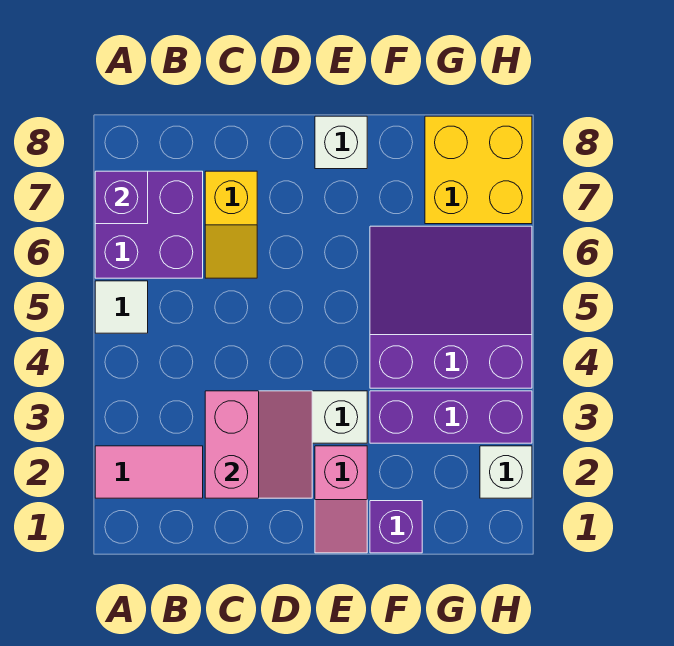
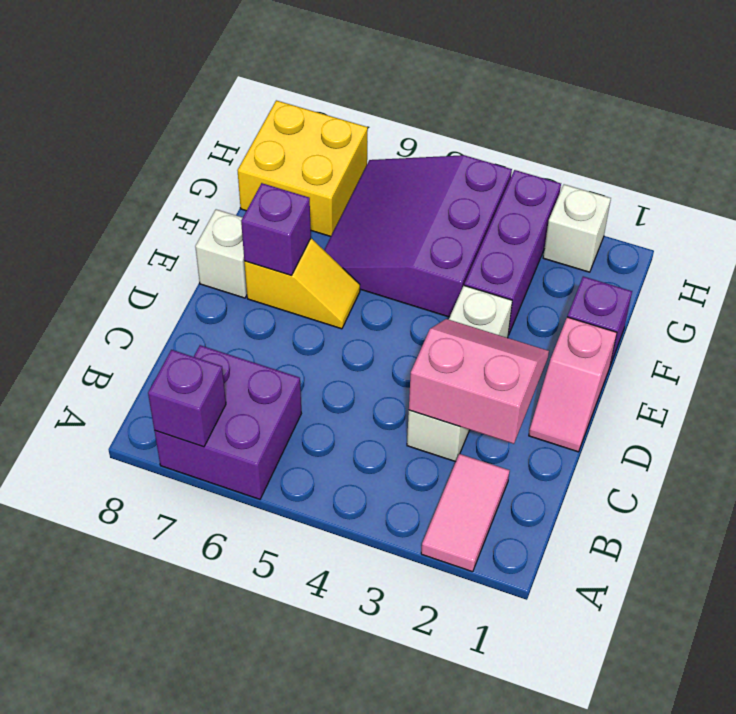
white 1x1 tile [95,281,148,333] -> none
yellow 1x2 slope [205,171,257,278] -> yellow 1x2 slope moved to [244,239,360,329]
pink 1x2 slope [315,446,367,553] -> pink 1x2 slope turned to [529,317,617,452]
none -> purple 1x1 brick [241,183,311,275]

